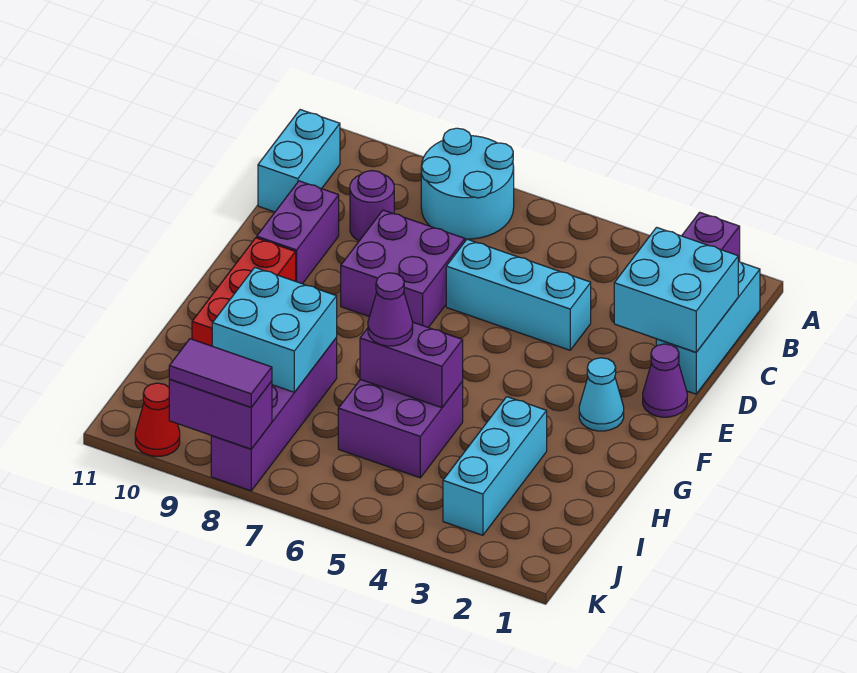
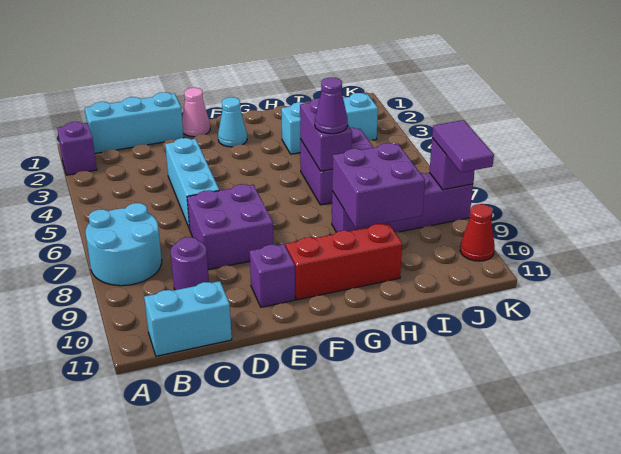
cyan 2x2 brick [614,227,738,352] -> none
purple 1x2 brick [257,181,339,284] -> purple 1x1 brick [250,244,295,307]
purple 1x1 cone [643,344,687,417] -> pink 1x1 cone [182,88,210,137]
cyan 2x2 brick [212,267,337,392] -> purple 2x2 brick [332,143,425,228]
purple 1x2 brick [169,379,272,449] -> purple 1x1 brick [429,138,475,190]

